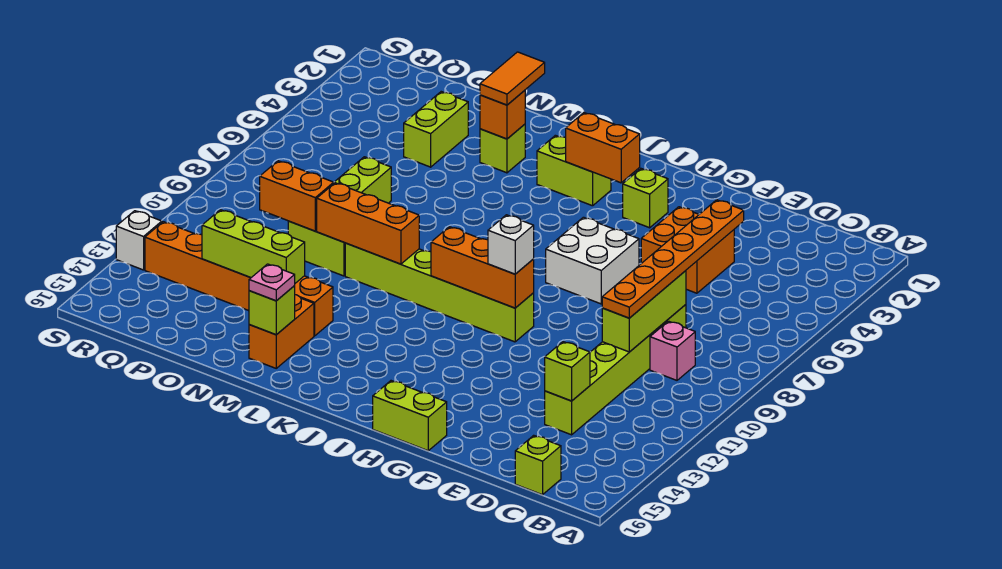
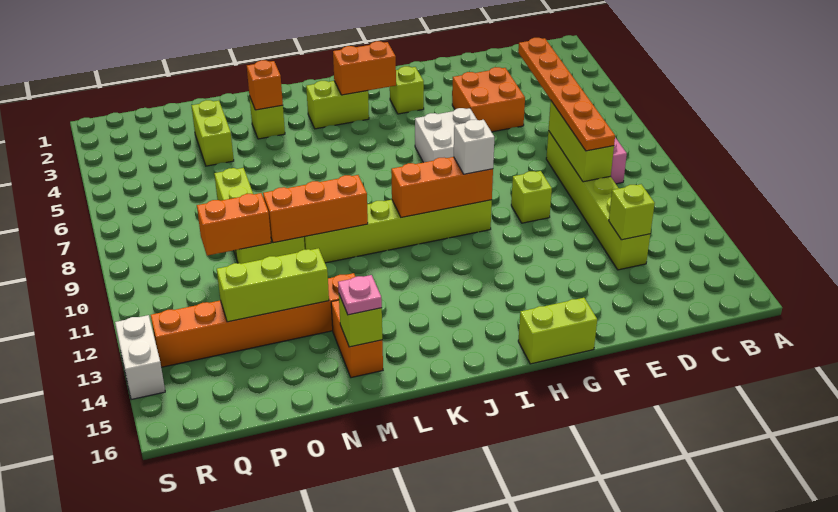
lime 1x1 brick [515,435,561,495] -> lime 1x1 brick moved to [511,171,552,223]
orange 1x2 tile [480,52,545,105] -> none
white 1x1 brick [116,211,162,270] -> white 1x2 brick [115,315,165,400]

